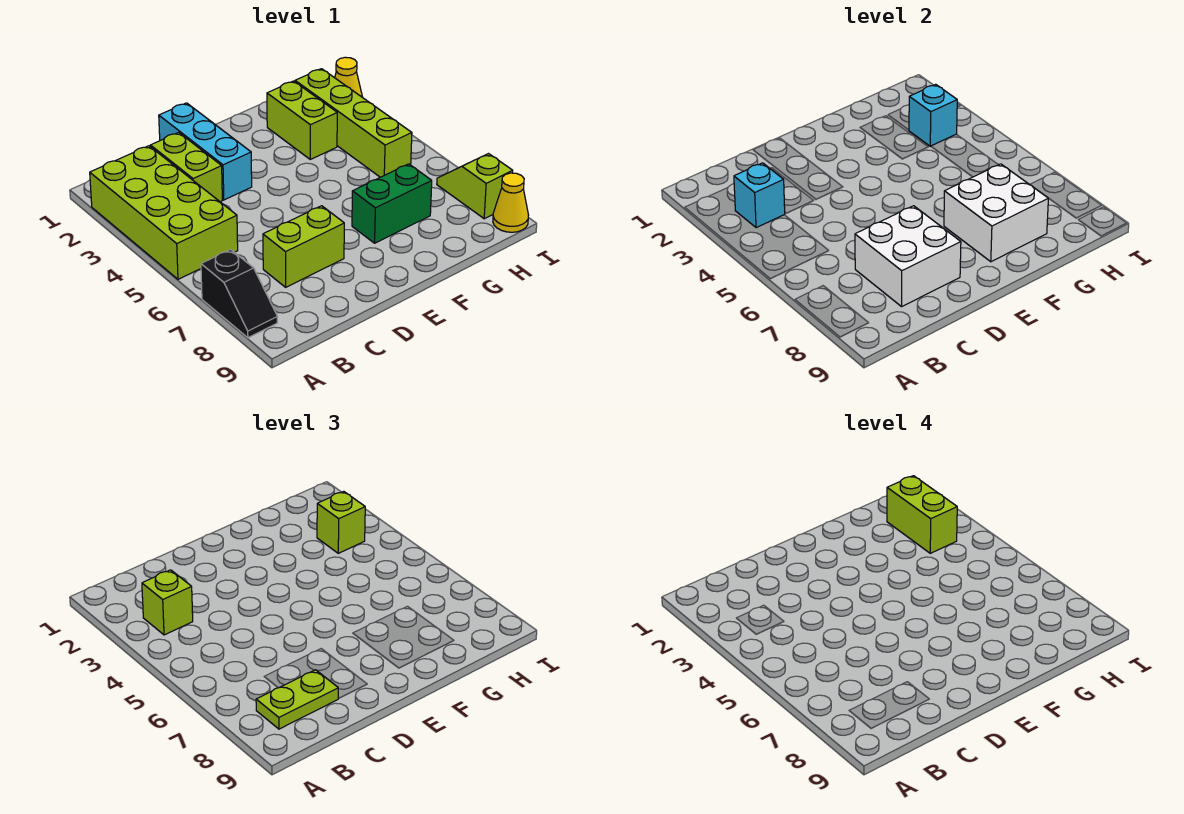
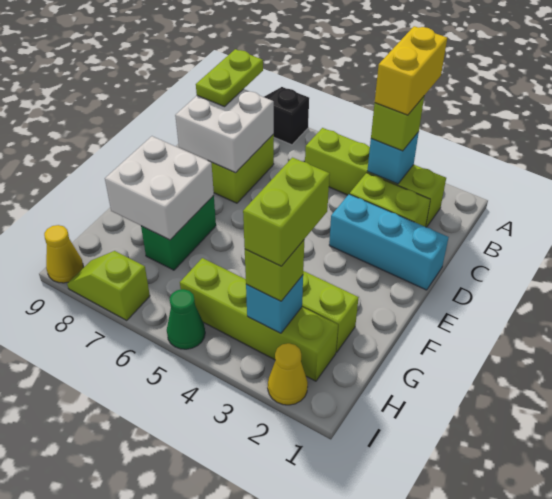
lime 2x4 brick [90,146,238,279] -> lime 1x4 brick [305,128,446,227]
none -> yellow 1x2 brick [375,26,447,115]
lime 1x2 brick [887,476,957,553] -> lime 1x2 brick turned to [243,158,330,266]
none -> green 1x1 cone [167,289,205,349]
lime 1x2 slope [437,154,513,219] -> lime 1x2 slope turned to [67,251,150,320]

